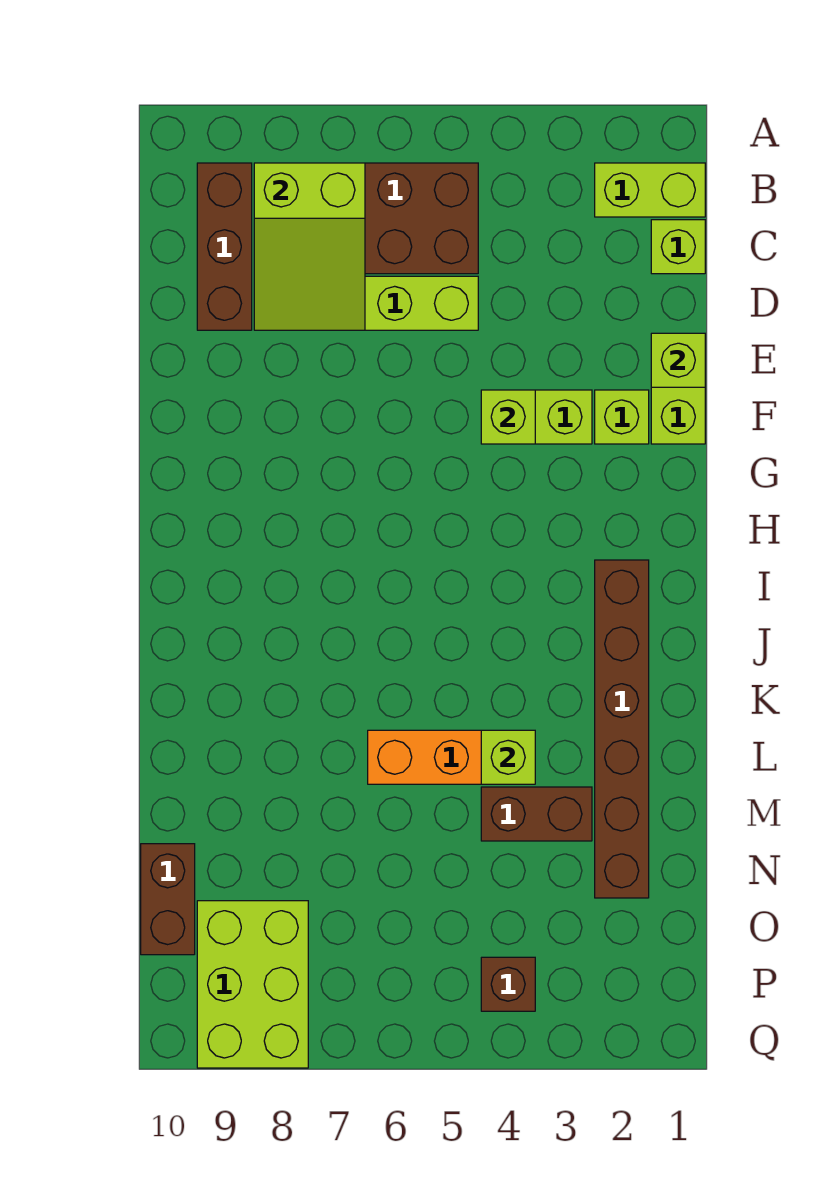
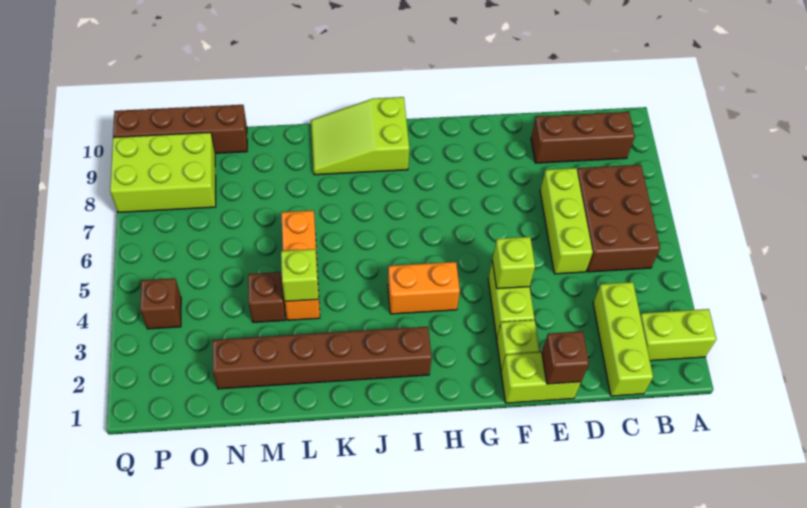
lime 1x2 brick [595,163,705,217] -> lime 1x2 brick turned to [640,309,716,361]
lime 2x3 slope [254,163,365,330] -> lime 2x3 slope moved to [311,97,409,175]
lime 1x1 brick [651,220,705,274] -> lime 1x3 brick [593,282,653,396]
lime 1x1 brick [651,333,705,387] -> brown 1x1 brick [542,331,589,384]
none -> orange 1x2 brick [388,262,460,314]
brown 1x2 brick [481,787,592,841] -> brown 1x1 brick [248,272,285,322]
brown 1x2 brick [141,844,195,955] -> brown 1x4 brick [113,105,247,153]

